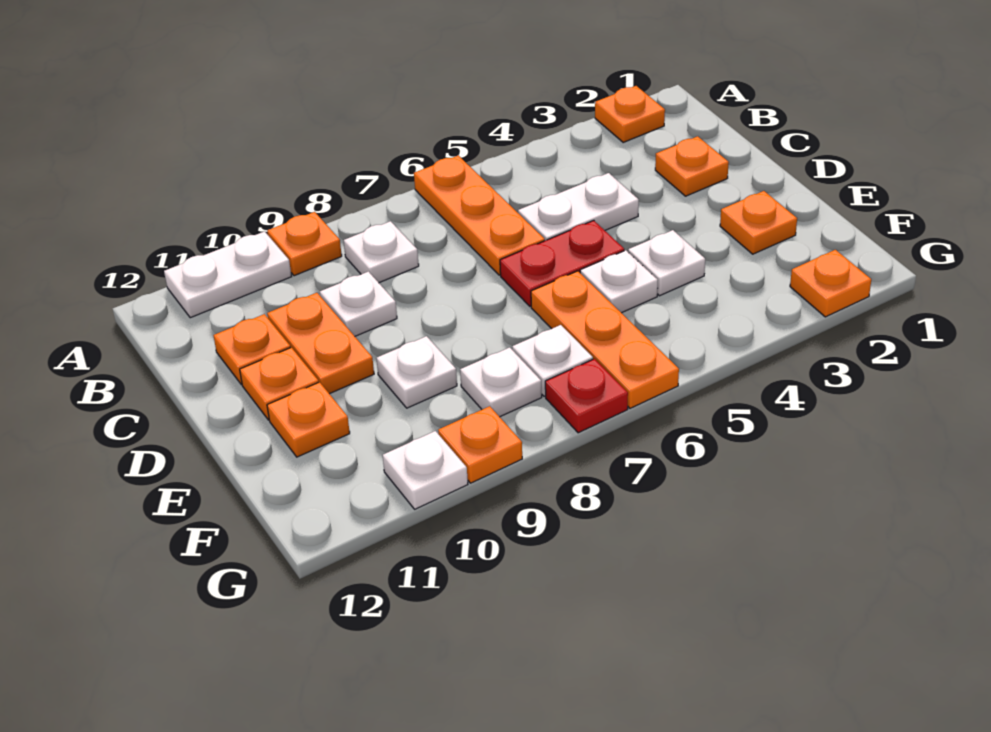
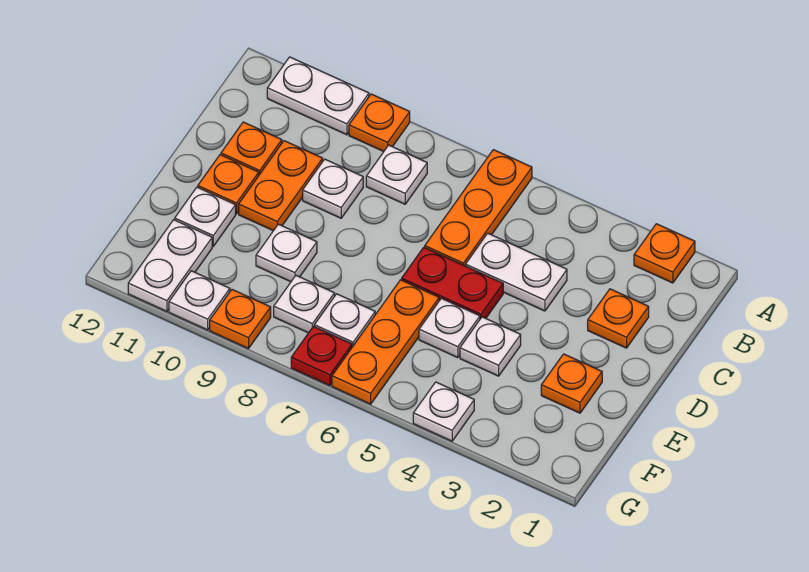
orange 1x1 plate [267,382,350,457] -> white 1x1 plate [175,187,236,246]
none -> white 1x2 plate [128,220,212,311]
orange 1x1 plate [790,250,871,317] -> none
none -> white 1x1 plate [413,382,474,441]

